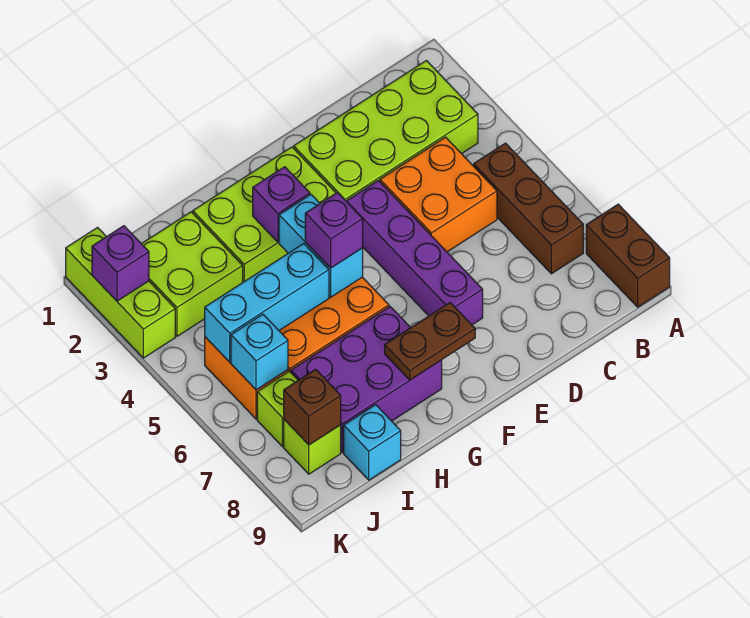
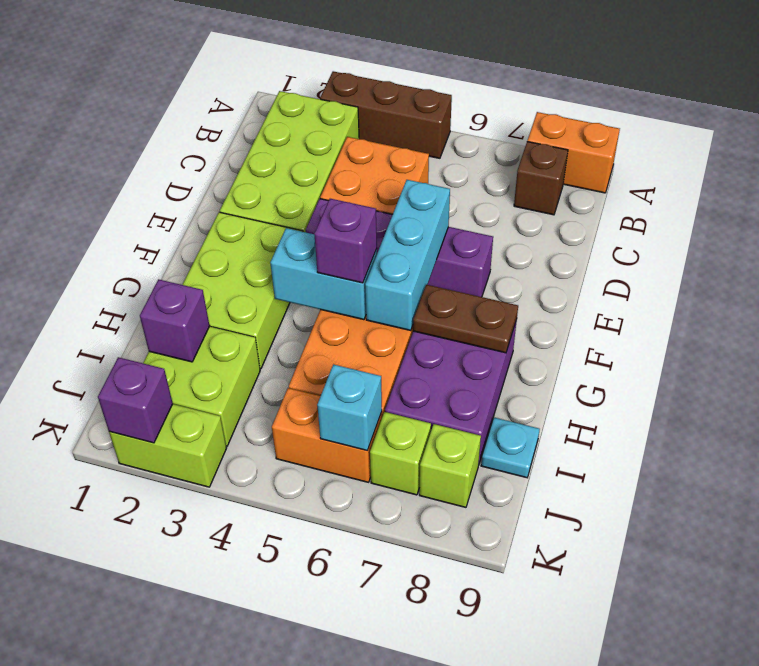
brown 1x2 brick [586,204,670,307] -> orange 1x2 brick [527,112,620,193]
brown 1x3 brick [474,143,583,274] -> brown 1x3 brick moved to [320,71,452,158]
brown 1x2 plate [385,303,475,380] -> brown 1x2 plate turned to [413,285,518,353]
purple 1x1 brick [253,167,310,242] -> purple 1x1 brick moved to [140,279,210,362]
cyan 1x3 brick [205,244,329,362] -> cyan 1x3 brick moved to [365,180,450,331]
cyan 1x1 brick [344,405,401,480] -> cyan 1x1 plate [481,418,540,478]
brown 1x1 brick [284,369,341,445] -> brown 1x1 brick moved to [514,142,568,215]
lime 1x3 brick [66,228,175,358] -> lime 1x2 brick [109,404,226,487]

